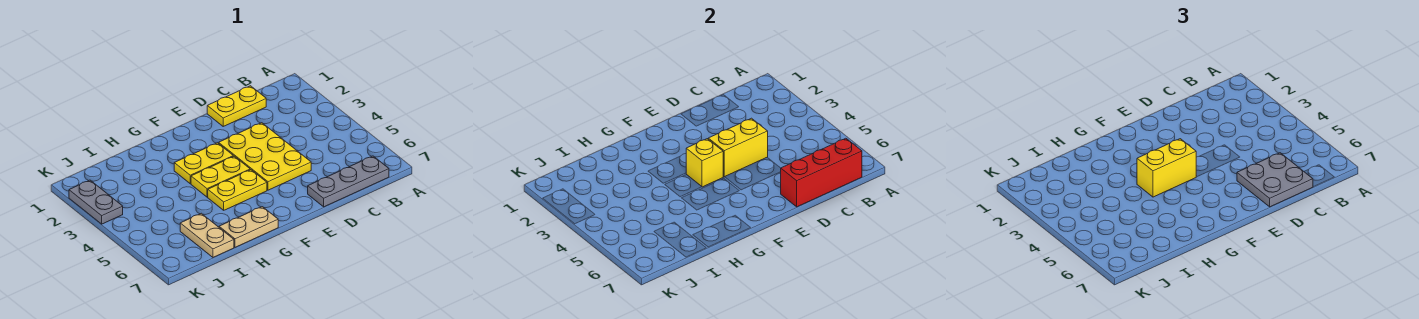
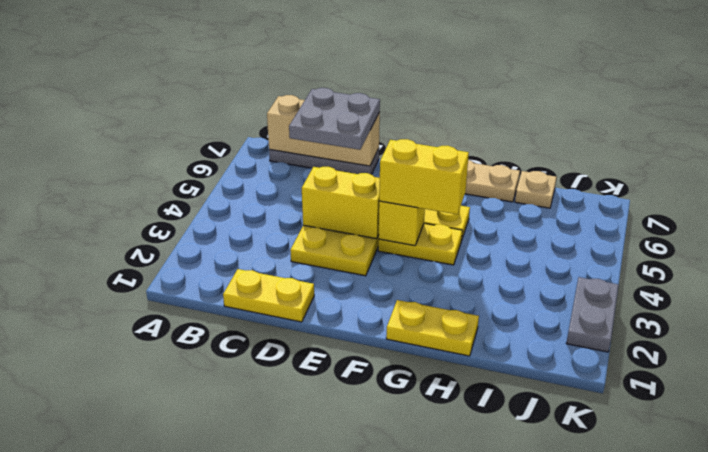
red 1x3 brick [781,138,862,207] -> tan 1x3 brick [267,95,380,166]
yellow 1x2 plate [174,143,233,184] -> yellow 1x2 plate moved to [386,300,479,356]
tan 1x2 plate [180,213,234,257] -> tan 1x1 plate [515,171,556,208]

